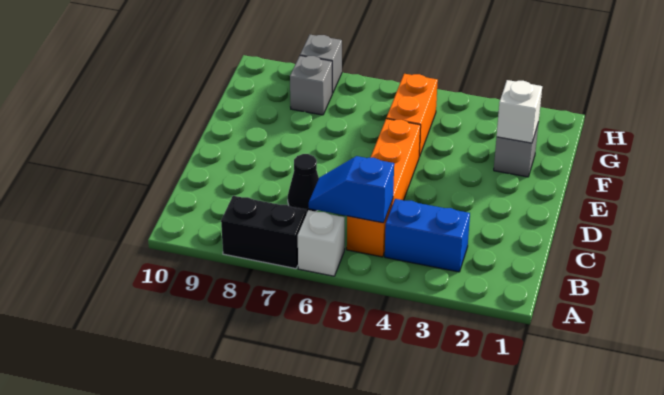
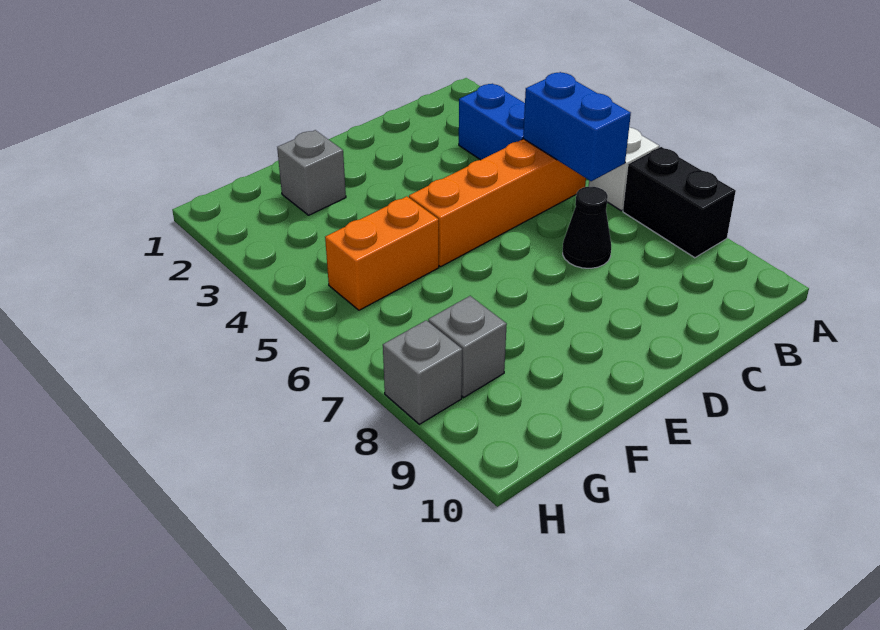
blue 1x2 slope [309,156,394,223] -> blue 1x2 brick [523,72,631,181]
white 1x1 brick [497,80,542,143] -> none

